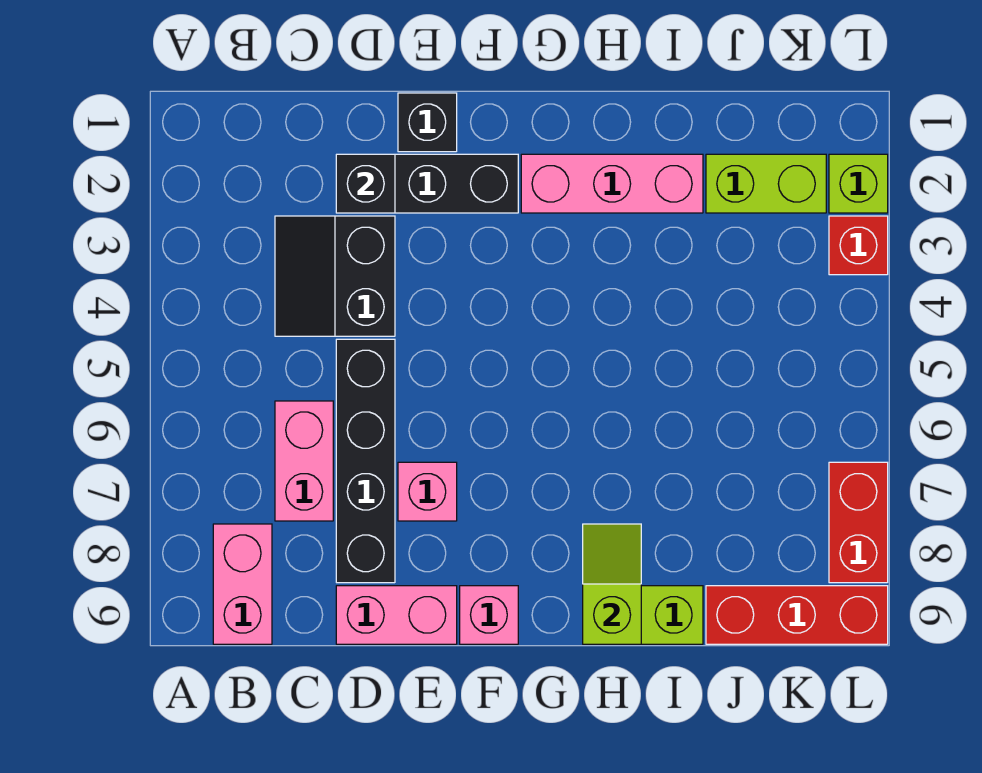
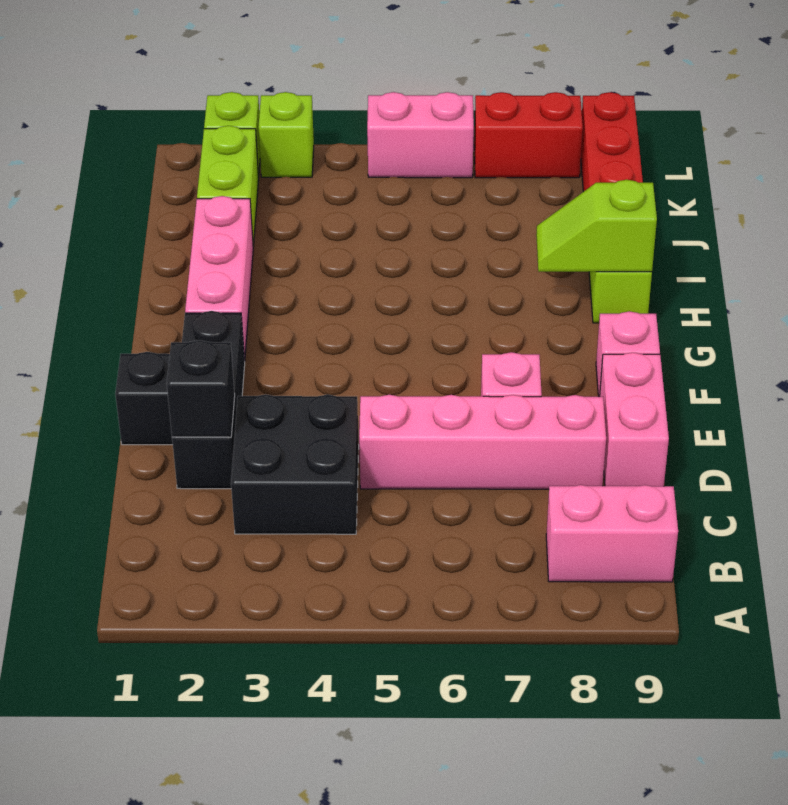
black 2x2 slope [275,216,395,336] -> black 2x2 brick [231,394,359,534]
pink 1x2 brick [275,401,333,521] -> pink 1x2 brick moved to [367,92,474,178]
black 1x4 brick [336,339,395,583] -> pink 1x4 brick [359,395,606,489]
red 1x1 brick [829,216,888,275] -> lime 1x1 brick [258,92,314,177]

